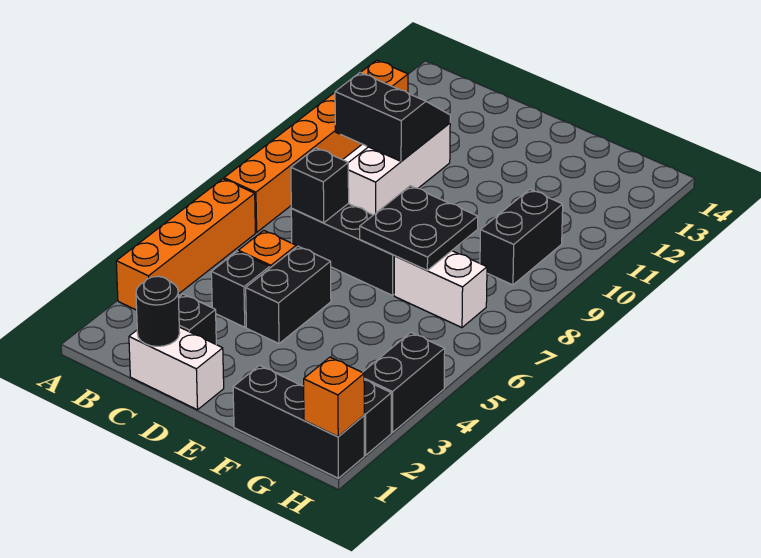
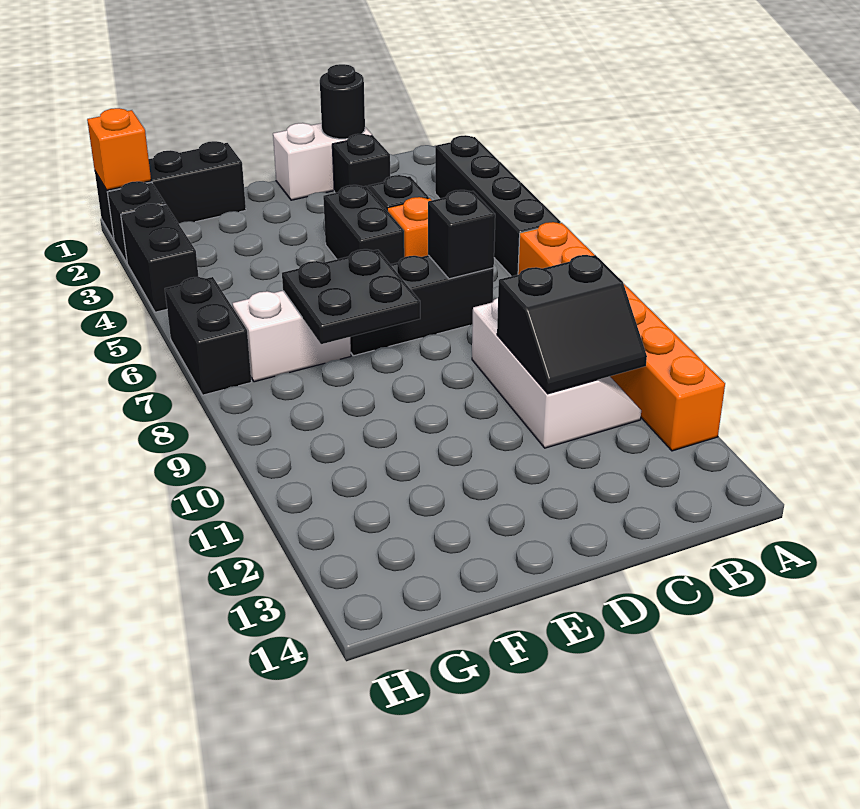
orange 1x4 brick [116,179,255,310] -> black 1x4 brick [435,135,561,276]
black 1x2 brick [480,189,563,285] -> black 1x2 brick moved to [165,277,251,395]

